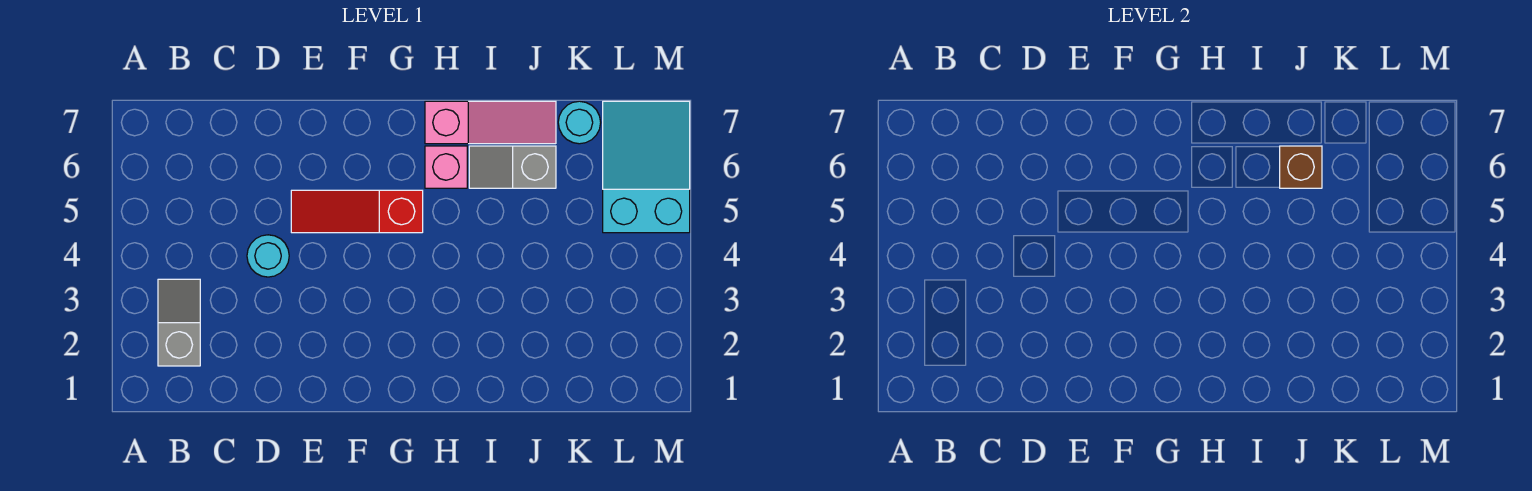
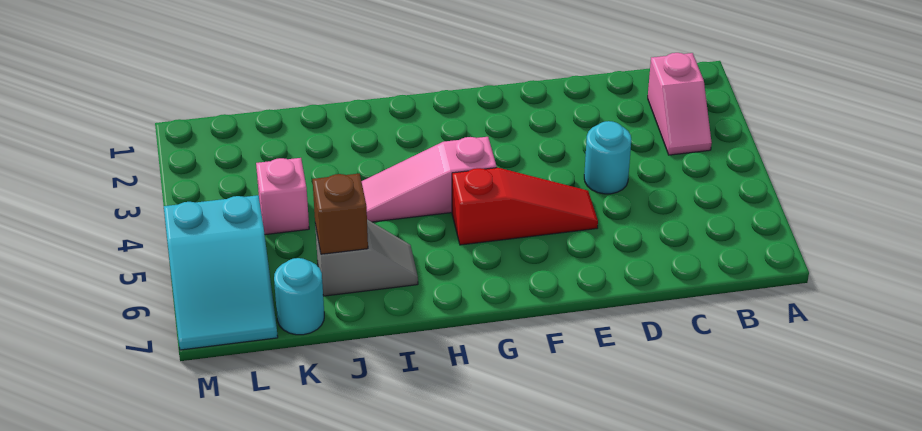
grey 1x2 slope [158,279,200,366] -> pink 1x2 slope [648,53,712,155]
pink 1x1 brick [425,146,467,188] -> pink 1x1 brick moved to [256,158,309,235]
pink 1x3 slope [425,101,556,144] -> pink 1x3 slope moved to [361,137,497,222]

